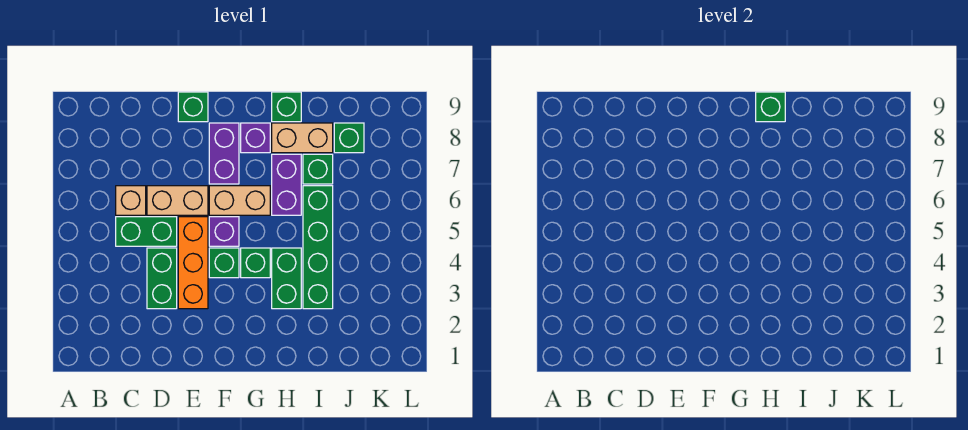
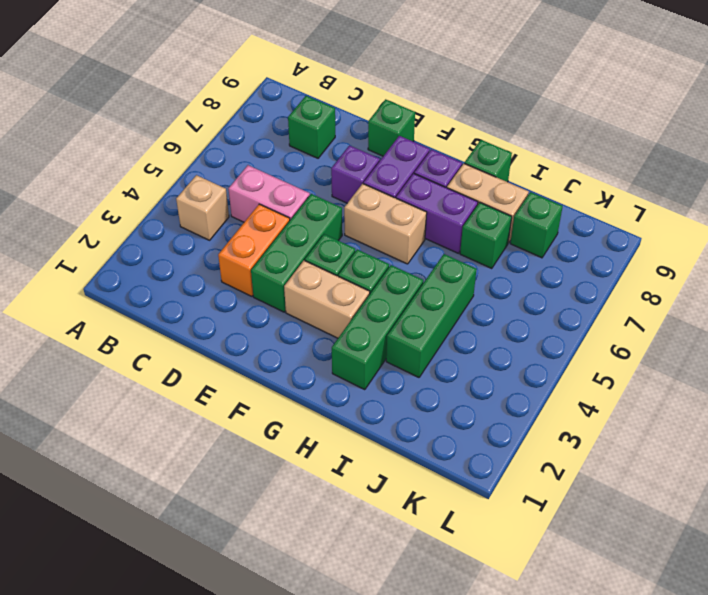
green 1x2 brick [116,217,177,246] -> pink 1x2 brick [228,165,310,222]
tan 1x1 brick [116,186,146,215] -> tan 1x1 brick moved to [176,175,229,240]
green 1x2 brick [147,248,177,309] -> orange 1x2 brick [218,204,290,296]
tan 1x2 brick [147,186,208,215] -> tan 1x2 brick moved to [284,261,370,338]
orange 1x3 brick [178,217,208,309] -> green 1x3 brick [251,194,342,312]
purple 1x1 brick [209,217,239,246] -> purple 1x1 brick moved to [331,145,380,203]
green 1x2 brick [272,248,301,309] -> green 1x3 brick [332,265,423,390]
purple 1x2 brick [272,154,301,215] -> purple 1x2 brick turned to [396,174,478,253]
green 1x1 brick [756,92,785,122] -> green 1x1 brick moved to [288,96,335,158]
green 1x4 brick [303,186,333,309] -> green 1x3 brick [386,254,477,377]

